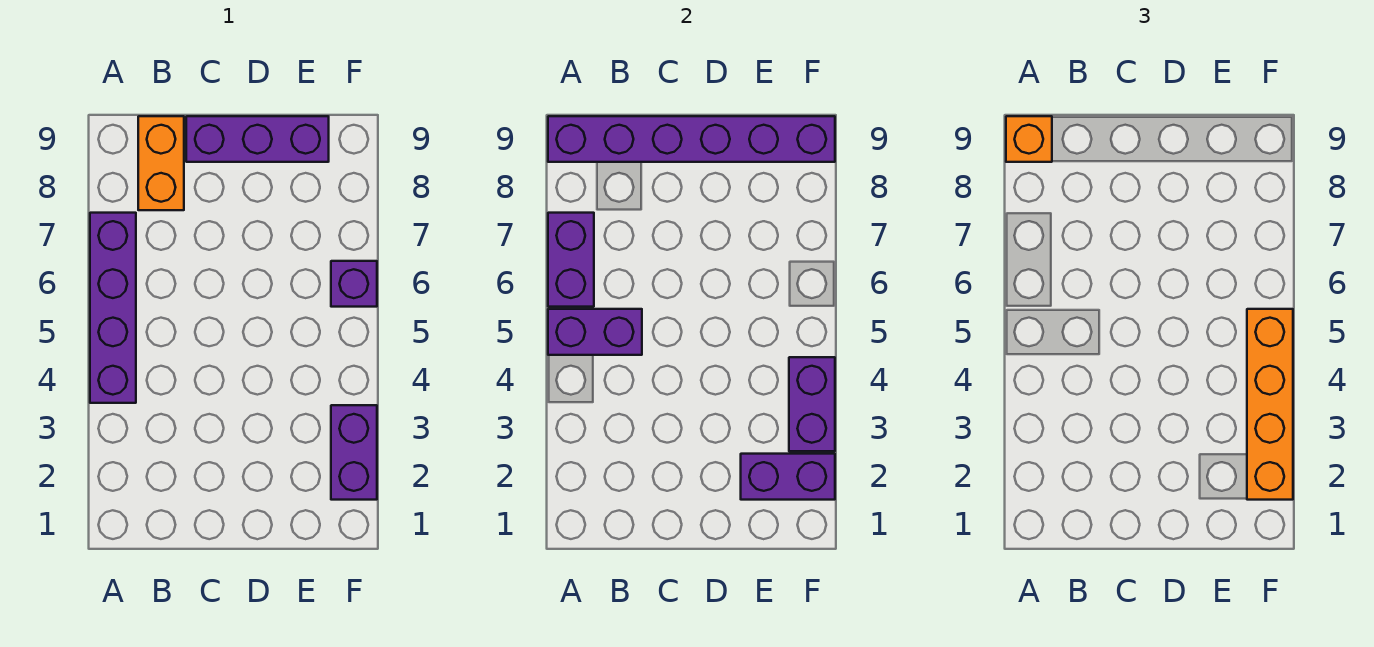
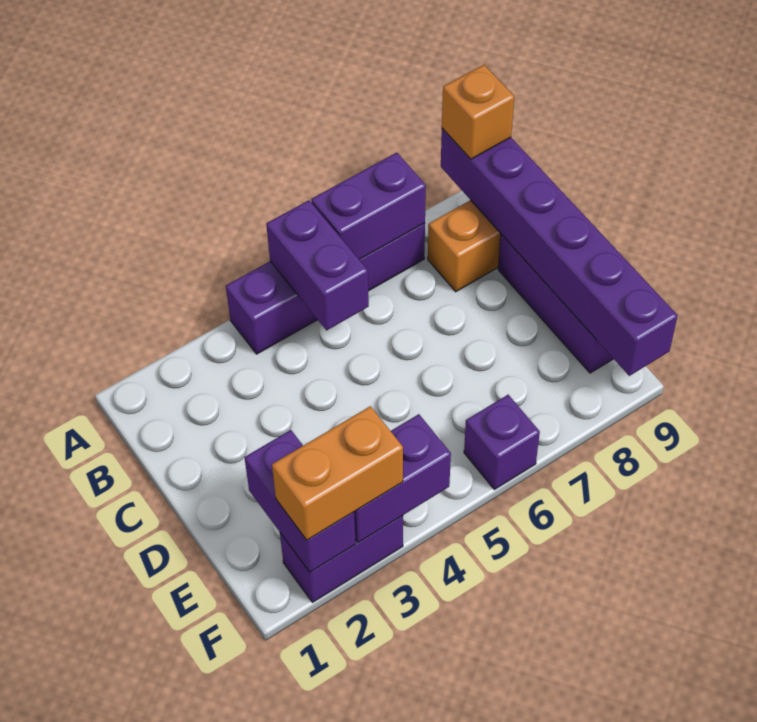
orange 1x4 brick [1247,309,1293,500] -> orange 1x2 brick [272,406,403,540]

